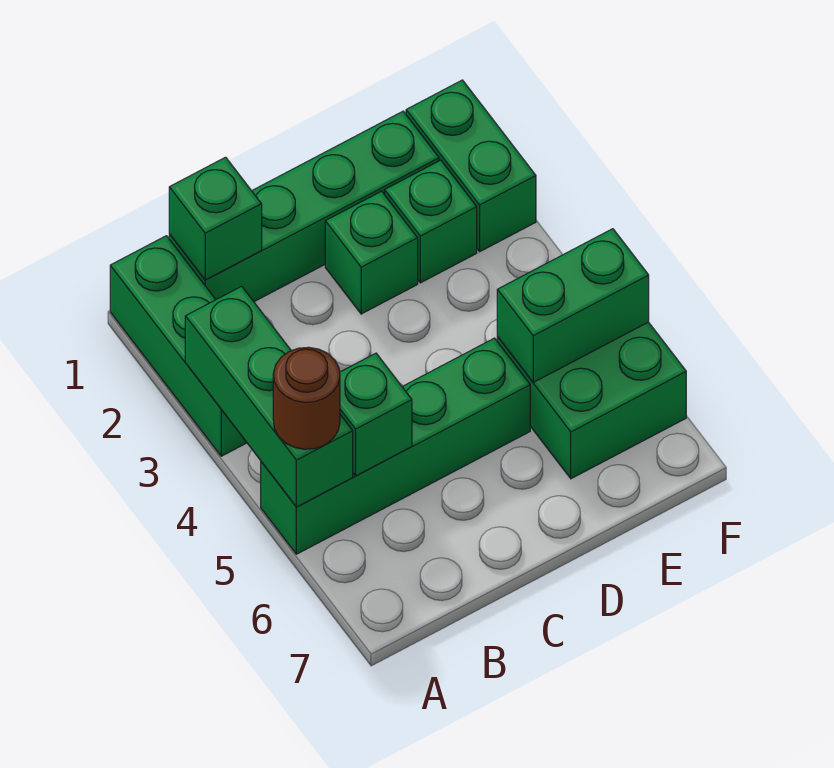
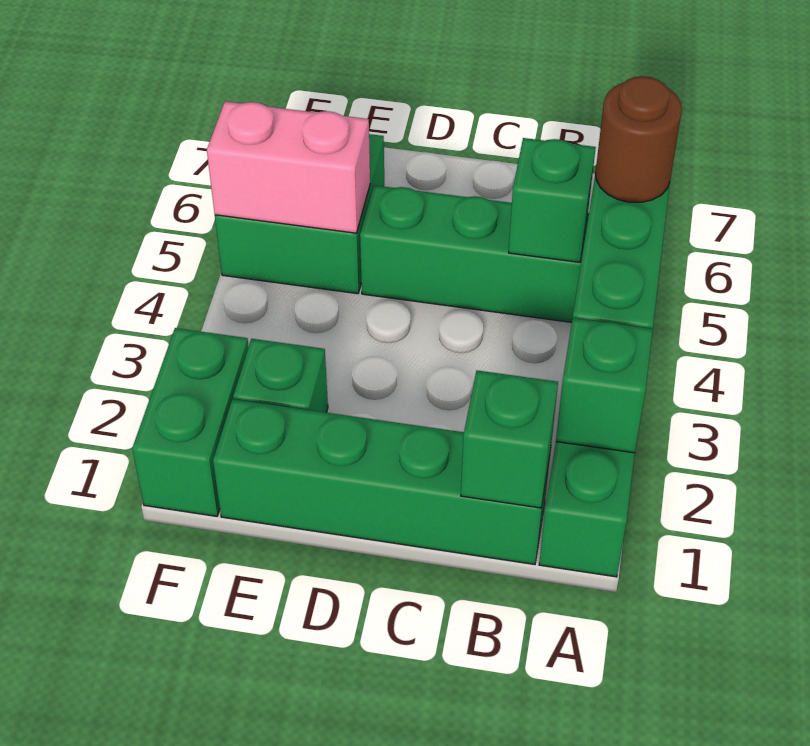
green 1x1 brick [325,191,418,314] -> green 1x1 brick moved to [556,318,653,453]
green 1x2 brick [497,229,649,382] -> pink 1x2 brick [207,101,370,233]

